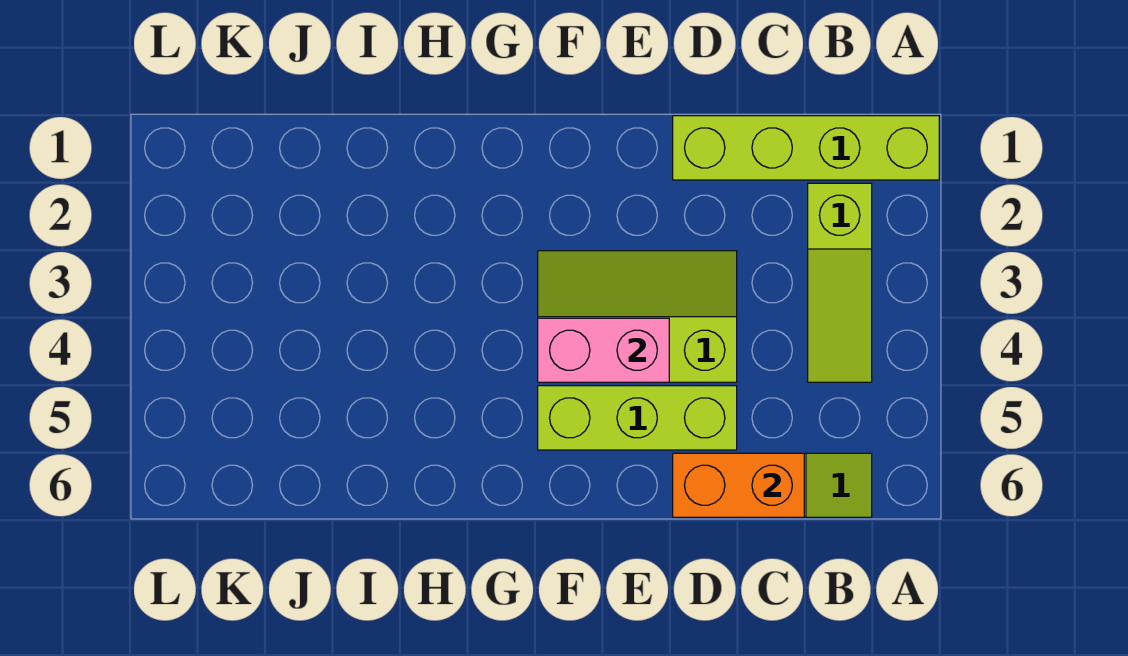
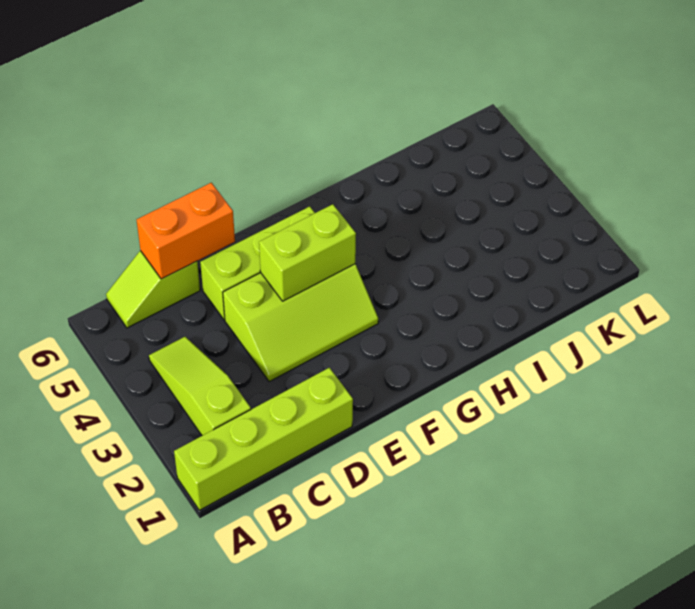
pink 1x2 brick [538,318,669,382] -> lime 1x2 brick [259,204,356,301]

